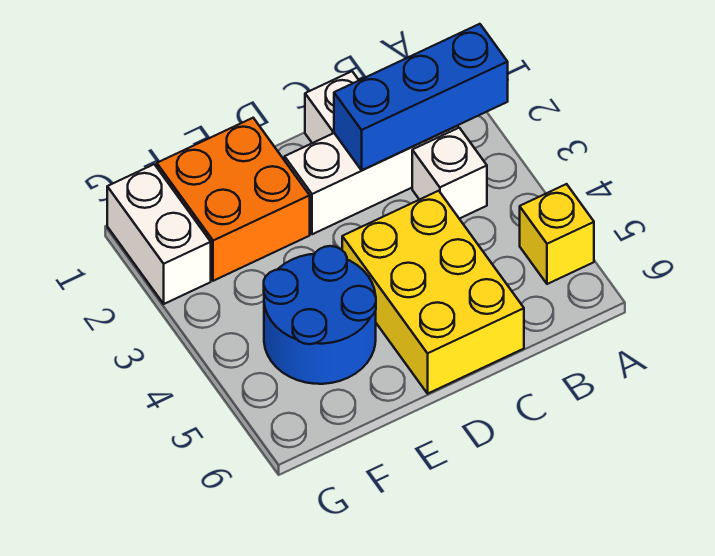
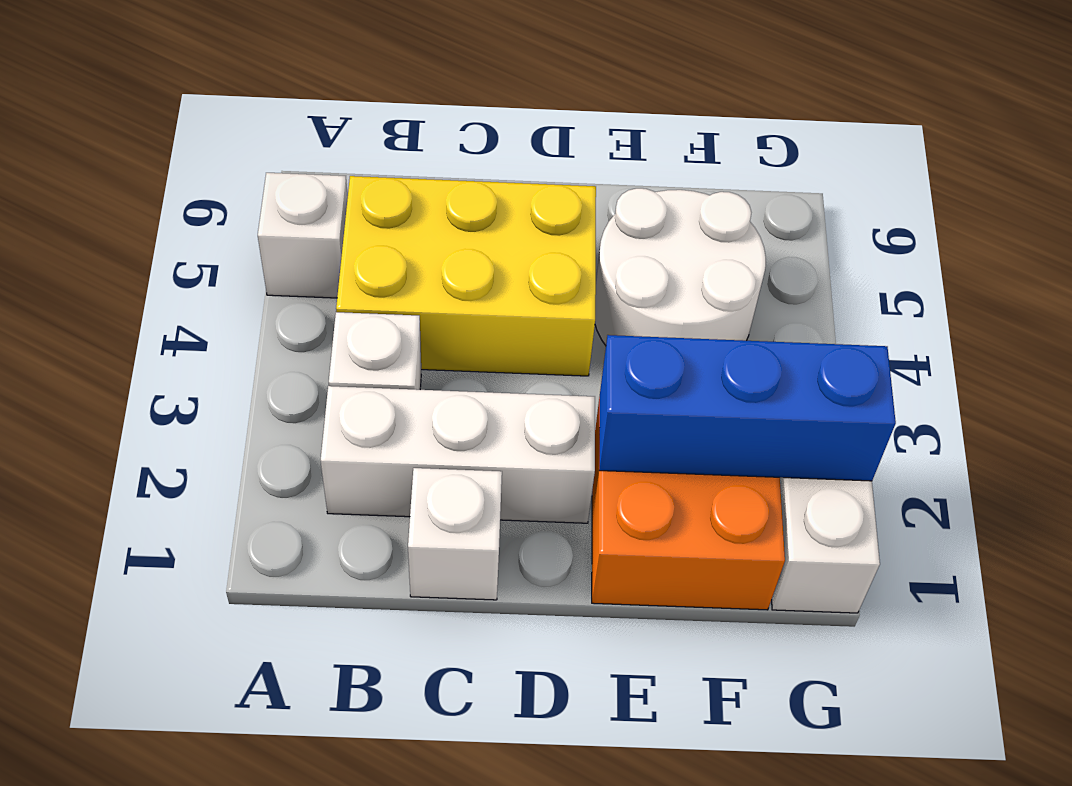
blue 1x3 brick [334,24,508,170] -> blue 1x3 brick moved to [599,335,896,481]
yellow 1x1 brick [520,184,594,284] -> white 1x1 brick [258,173,348,298]
yellow 2x3 brick [342,191,524,393] -> yellow 2x3 brick turned to [336,176,596,376]
blue 2x2 round brick [264,246,376,384] -> white 2x2 round brick [595,188,766,345]

